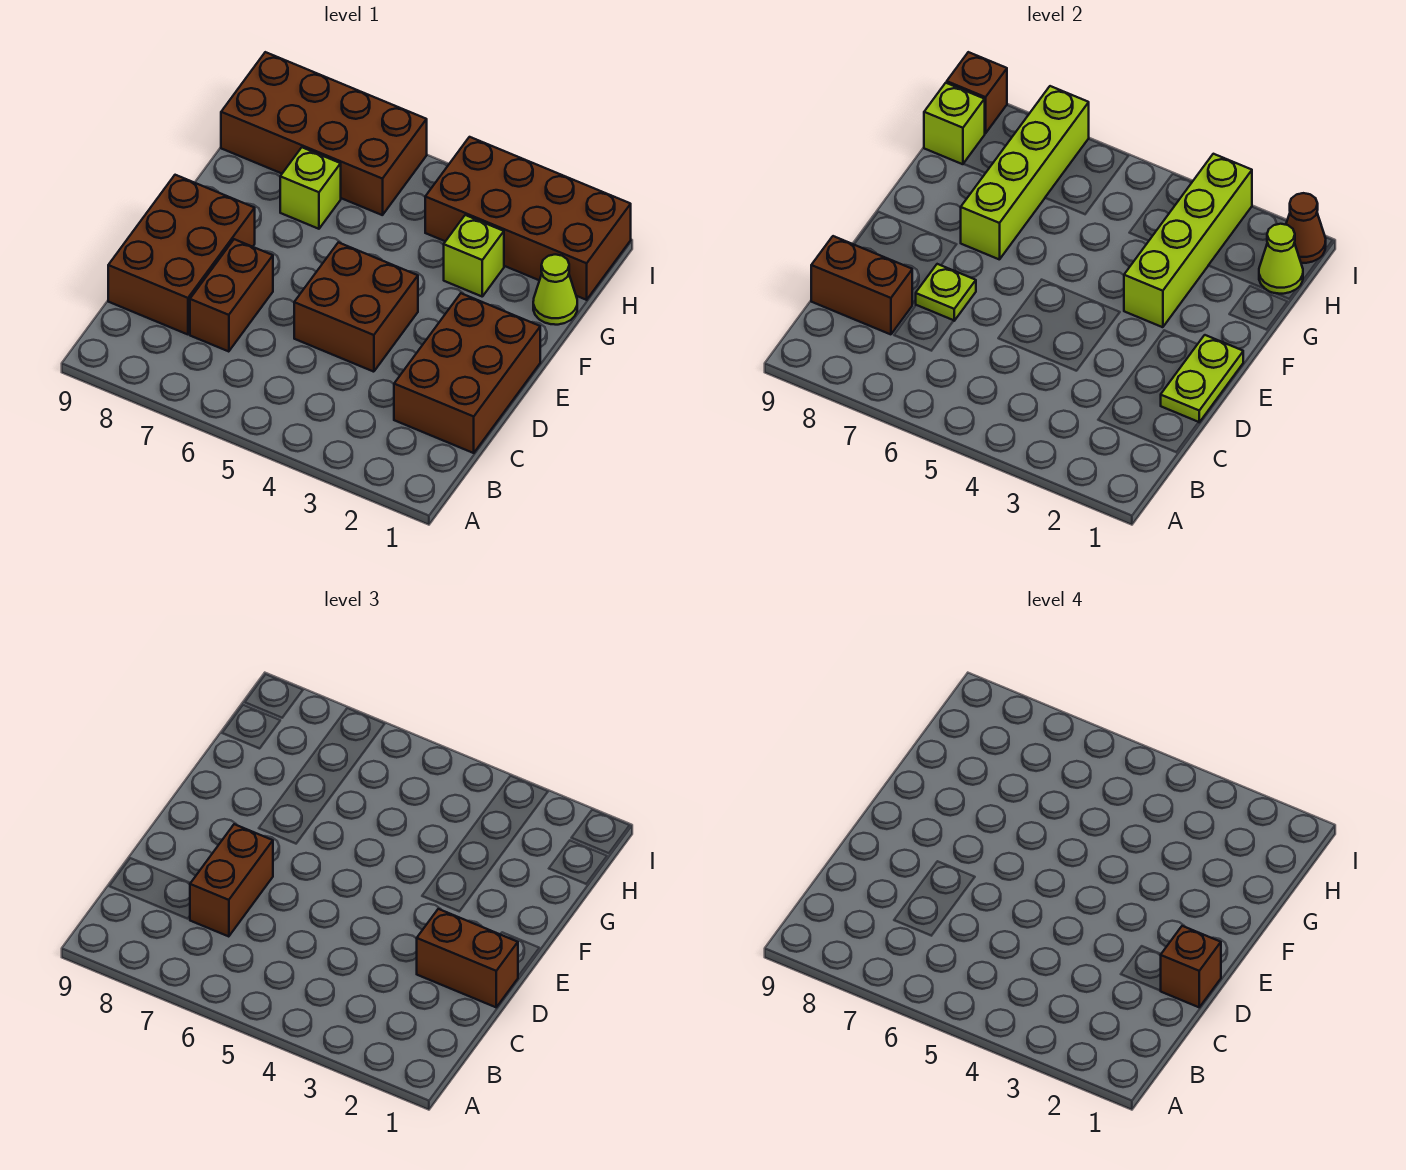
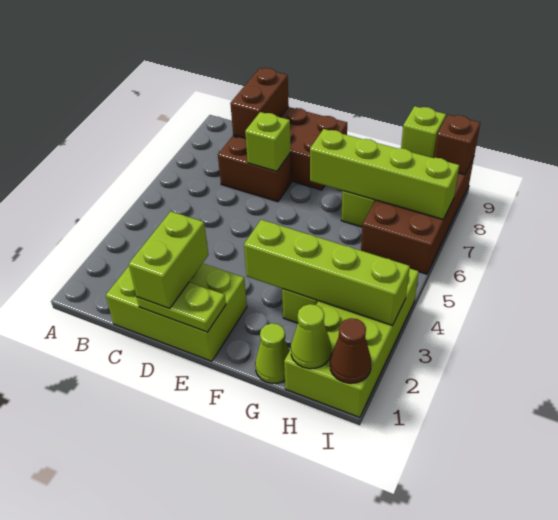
brown 2x3 brick [394,293,540,453] -> lime 2x3 brick [106,263,247,361]
brown 1x2 brick [190,824,273,937] -> none
brown 1x2 brick [417,909,518,1007] -> lime 1x2 brick [129,211,208,309]
brown 1x1 brick [1161,926,1221,1007] -> none
brown 2x2 brick [294,242,418,372] -> none
lime 1x1 plate [916,264,976,321] -> lime 1x1 brick [245,112,291,171]
brown 2x4 brick [425,137,631,300] -> lime 2x4 brick [284,268,419,418]

